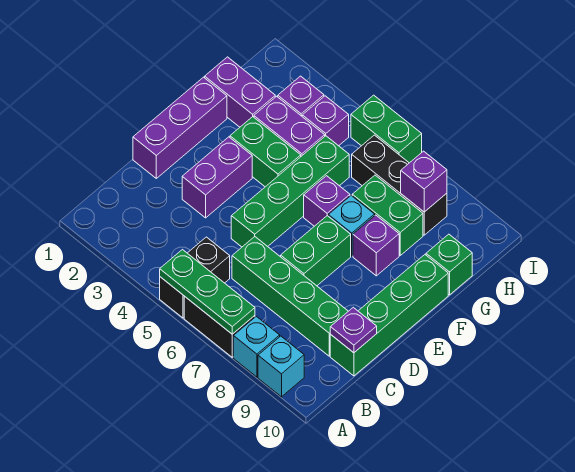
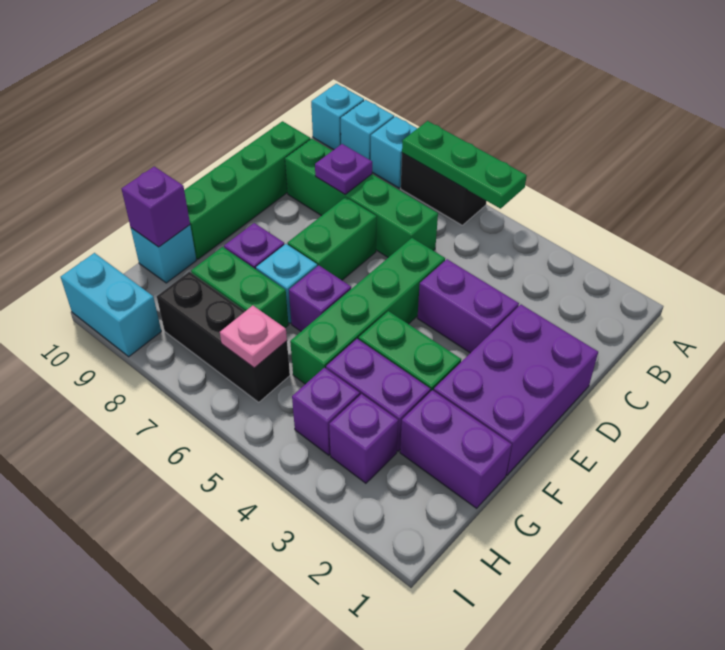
black 1x2 brick [160,237,230,318] -> none
none -> cyan 1x1 brick [311,84,364,150]
purple 1x1 plate [330,307,377,353] -> purple 1x1 plate moved to [315,144,372,194]
purple 1x3 brick [133,77,227,178] -> purple 2x3 brick [434,305,598,475]
purple 1x2 brick [182,137,252,218] -> purple 1x2 brick turned to [418,259,519,353]
green 1x1 brick [426,234,472,295] -> cyan 1x1 brick [131,225,196,283]
none -> pink 1x1 plate [220,306,287,368]
purple 1x1 brick [401,151,447,212] -> purple 1x1 brick moved to [122,166,190,247]
green 1x2 brick [351,95,422,163] -> none
none -> cyan 1x2 brick [61,253,161,357]

